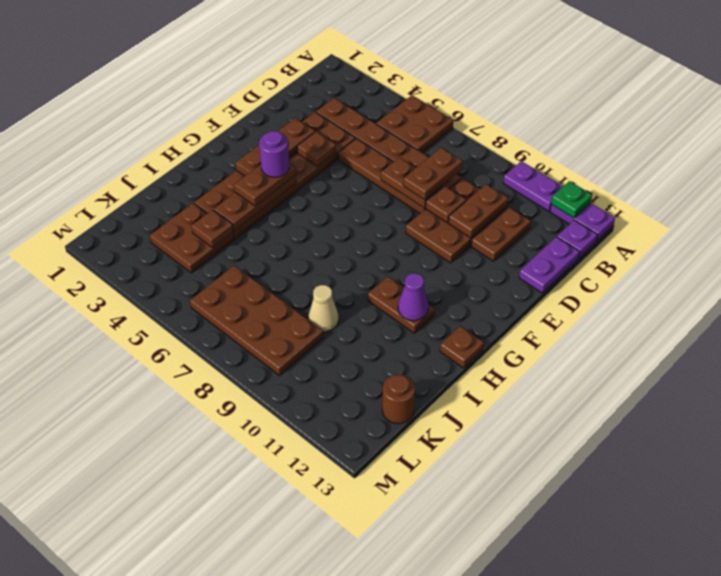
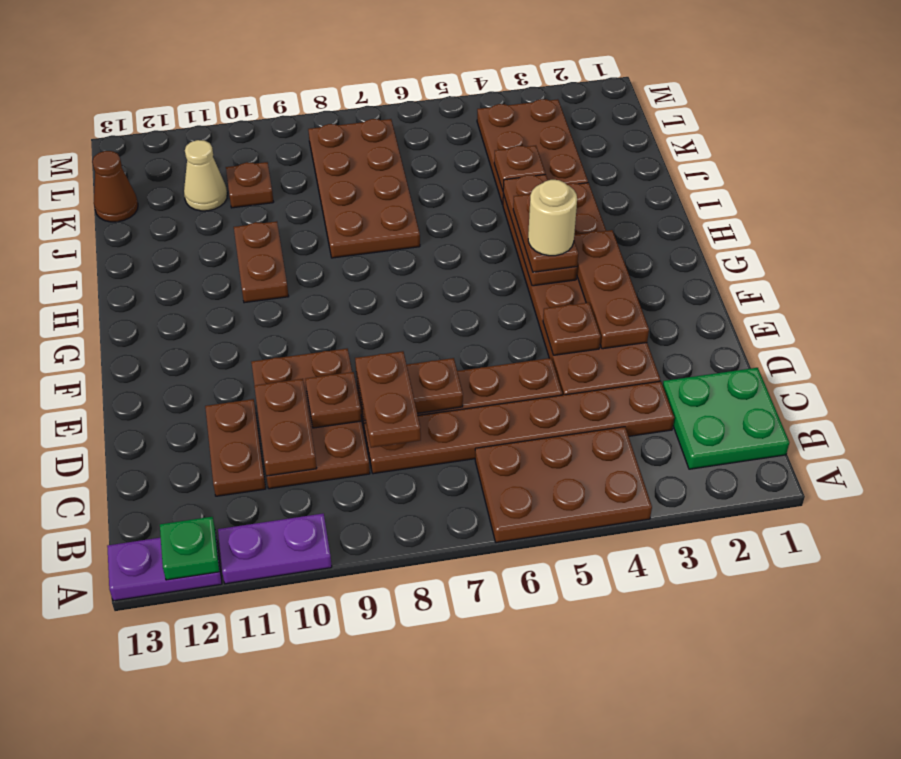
brown 2x2 plate [376,95,453,153] -> brown 2x3 plate [475,427,652,543]
none -> green 2x2 plate [663,368,789,469]
purple 1x1 plate [557,220,598,258] -> none
purple 1x2 plate [519,237,580,293] -> none
purple 1x1 round brick [259,131,289,177] -> tan 1x1 round brick [528,180,577,256]
brown 1x2 plate [368,277,434,333] -> brown 1x2 plate turned to [234,221,289,303]
purple 1x1 cone [398,273,428,321] -> none
brown 1x1 plate [440,326,484,368] -> brown 1x1 plate moved to [226,162,273,208]
brown 2x2 plate [150,203,234,273] -> brown 2x3 plate [477,99,588,204]
tan 1x1 cone [309,285,339,332] -> tan 1x1 cone moved to [184,140,227,211]
brown 2x4 plate [190,266,323,375] -> brown 2x4 plate turned to [308,119,420,258]
brown 1x1 round brick [382,375,415,424] -> brown 1x1 cone [92,151,138,222]

